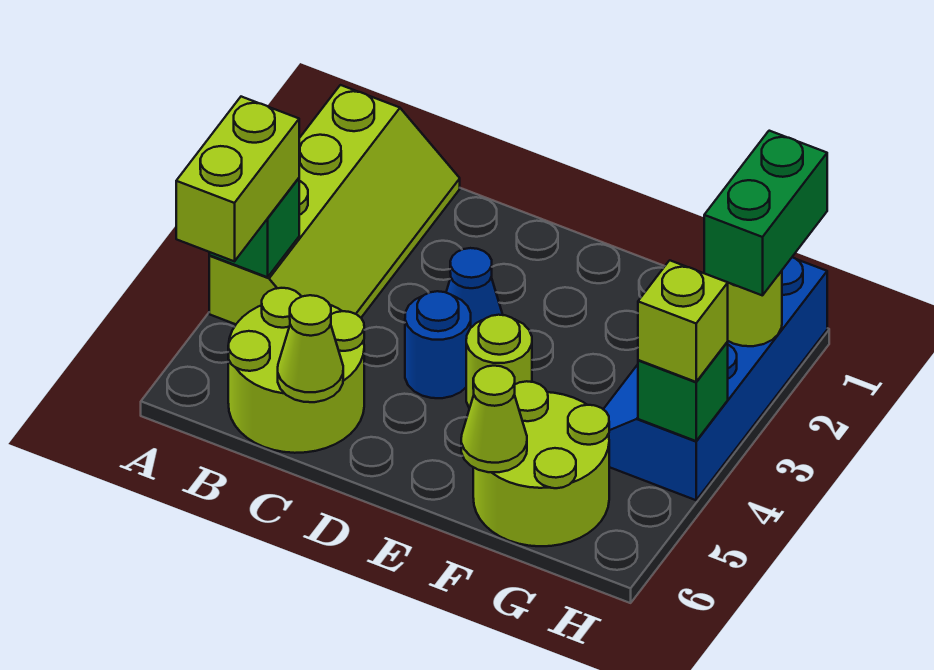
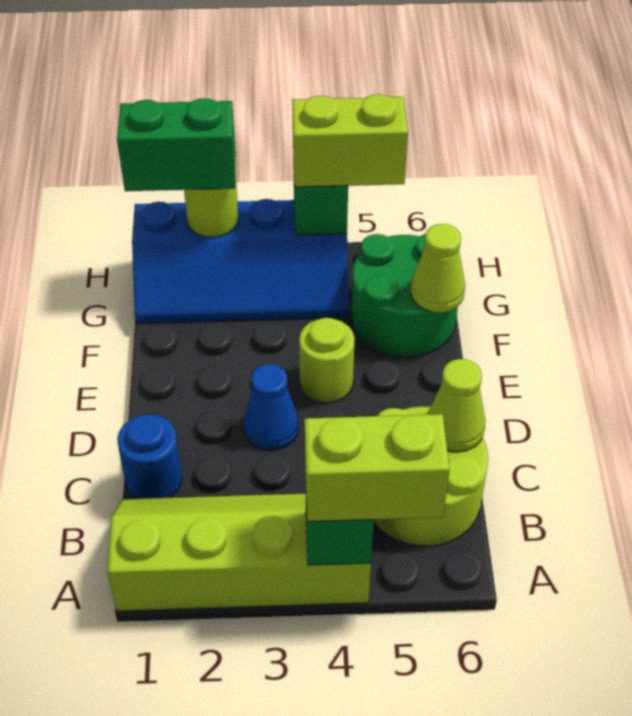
blue 1x1 round brick [405,291,471,398] -> blue 1x1 round brick moved to [117,414,182,499]
lime 2x2 round brick [473,381,609,546] -> green 2x2 round brick [351,234,458,357]
lime 1x1 brick [638,260,728,382] -> lime 1x2 brick [292,94,408,187]

